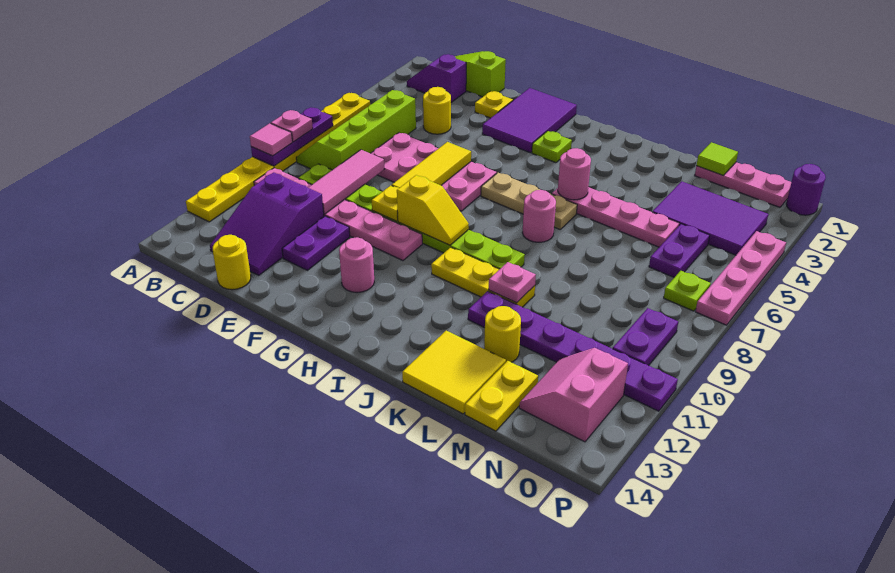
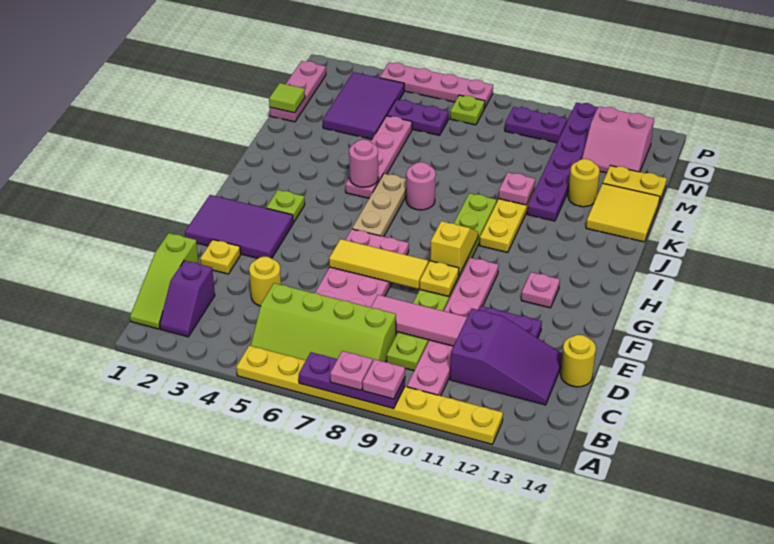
pink 1x1 tile [250,123,293,156] -> pink 1x1 plate [363,359,405,399]
pink 1x1 round brick [339,237,374,292] -> pink 1x1 plate [521,272,560,308]
purple 1x1 round brick [786,164,826,215] -> none

